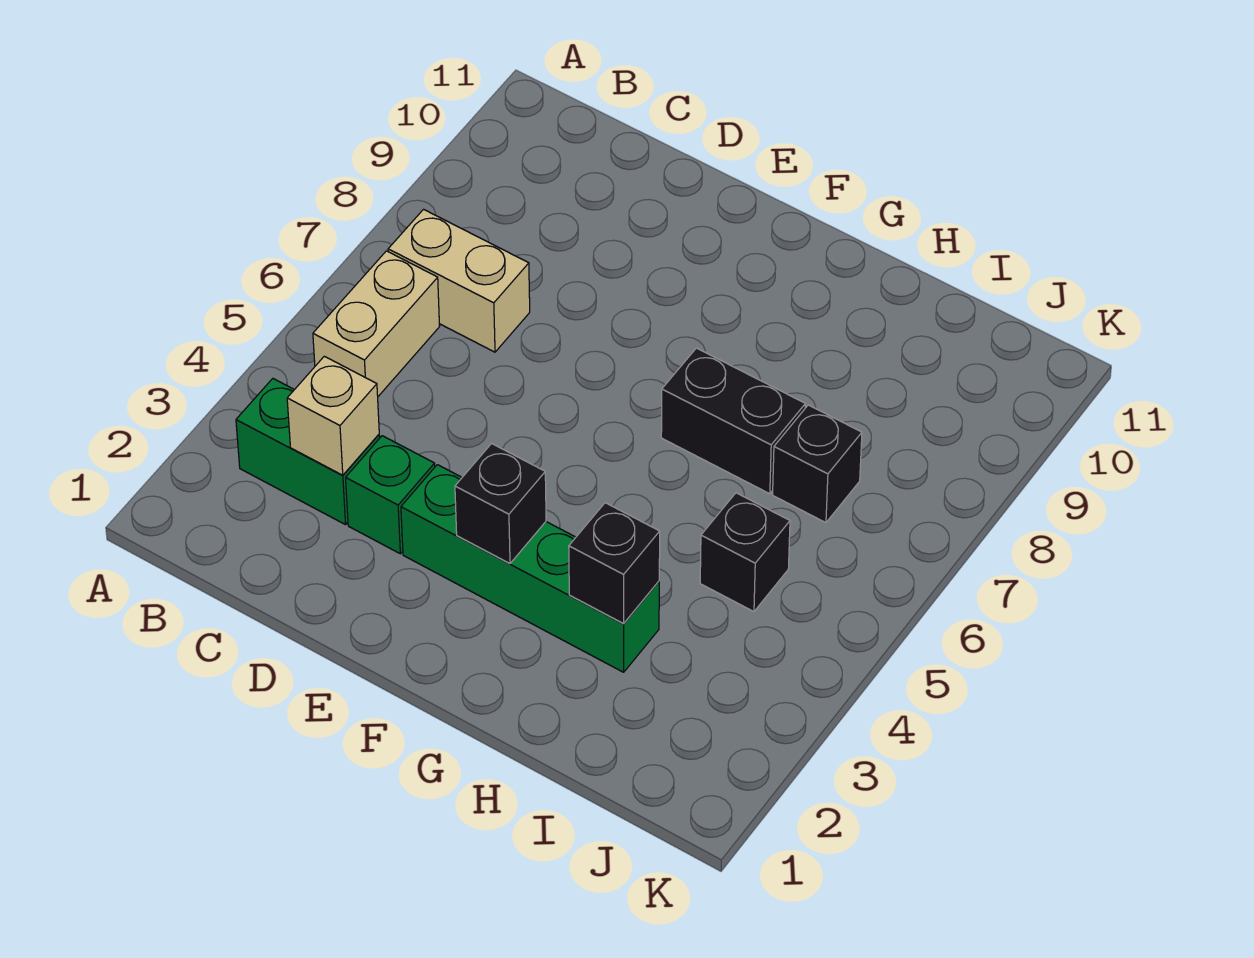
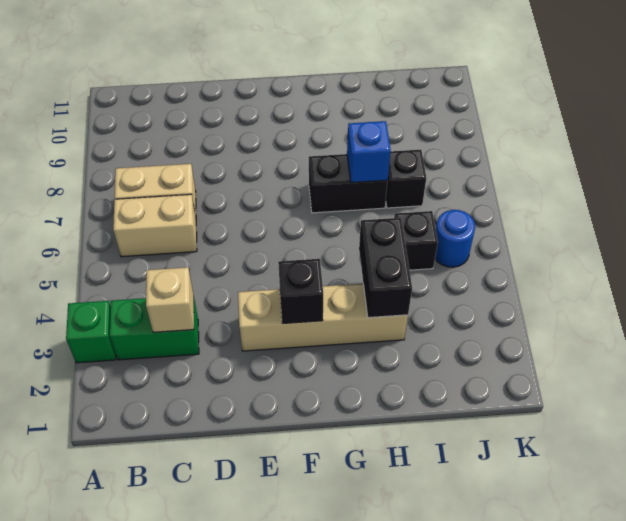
tan 1x2 brick [313,251,440,396] -> tan 1x2 brick turned to [113,194,197,257]
green 1x1 brick [346,436,435,554] -> green 1x1 brick moved to [66,301,116,363]
green 1x4 brick [401,465,659,672] -> tan 1x4 brick [238,284,408,351]
black 1x1 brick [569,503,660,624] -> black 1x2 brick [359,218,412,318]
none -> blue 1x1 brick [347,121,391,183]
none -> blue 1x1 round brick [435,210,475,267]

